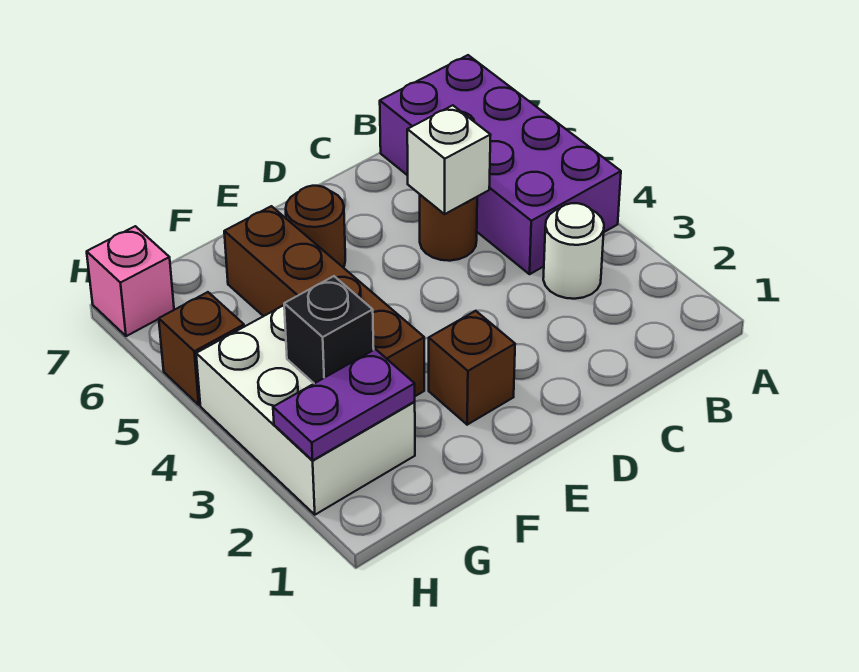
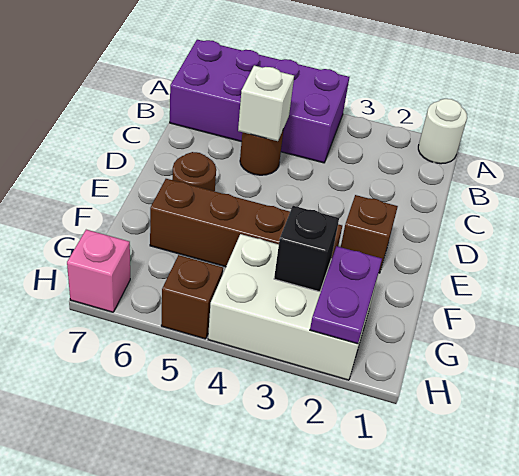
white 1x1 round brick [543,203,604,299] -> white 1x1 round brick moved to [418,99,467,164]

